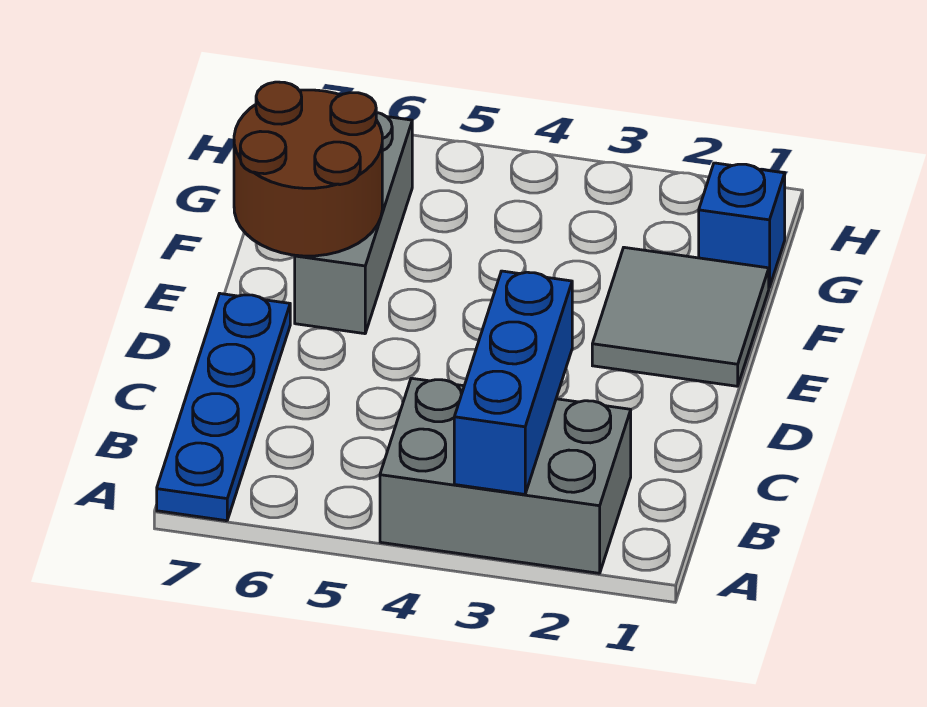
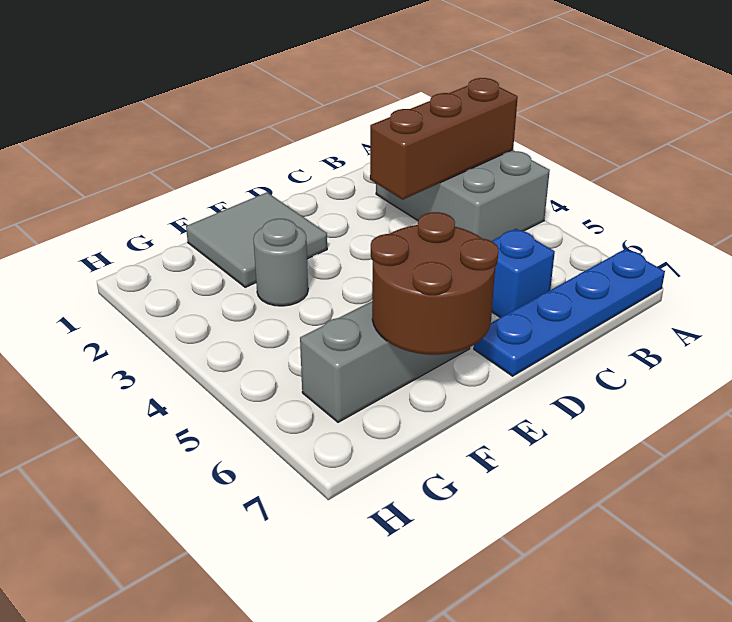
blue 1x3 brick [454,271,572,494] -> brown 1x3 brick [370,78,518,200]
none -> grey 1x1 round brick [253,219,308,306]
blue 1x1 brick [699,163,785,287] -> blue 1x1 brick moved to [492,229,555,317]

